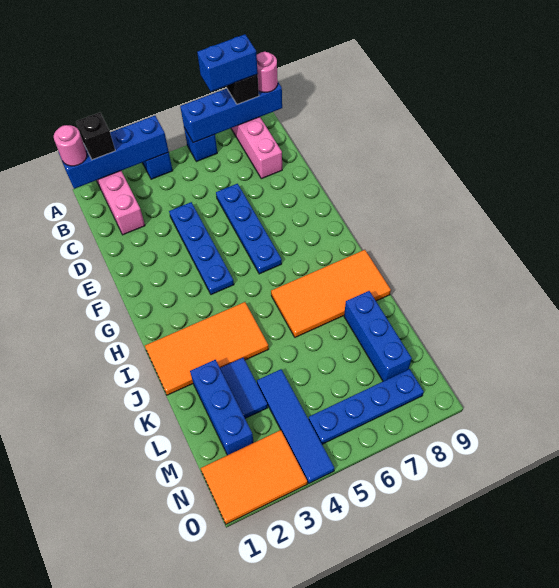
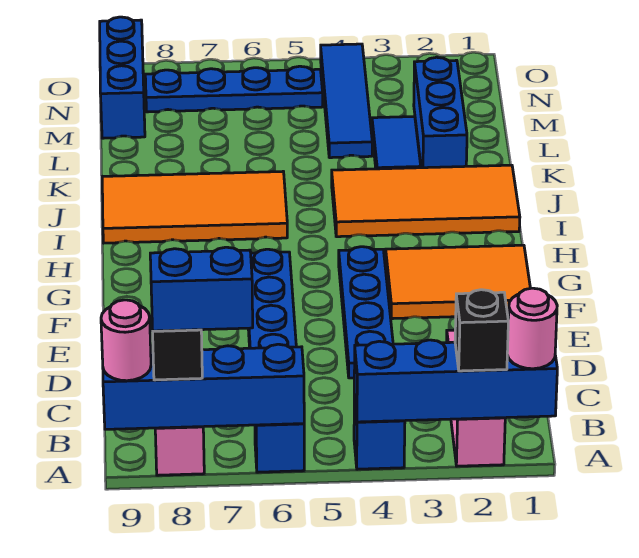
blue 1x3 brick [344,291,412,381] -> blue 1x3 brick moved to [100,17,145,138]
orange 2x3 tile [201,430,307,524] -> orange 2x3 tile moved to [386,245,530,319]

